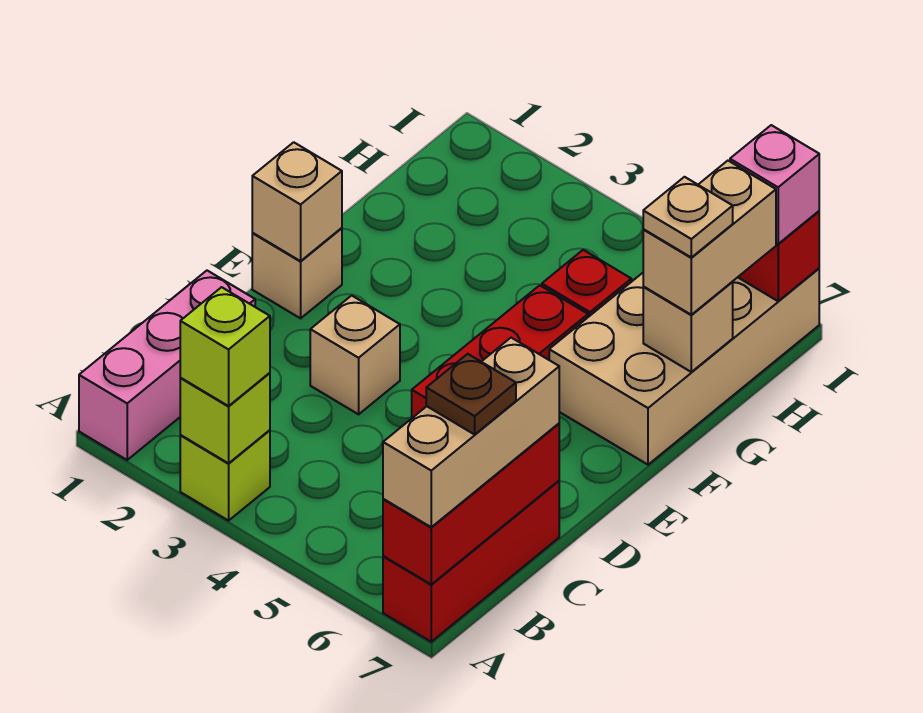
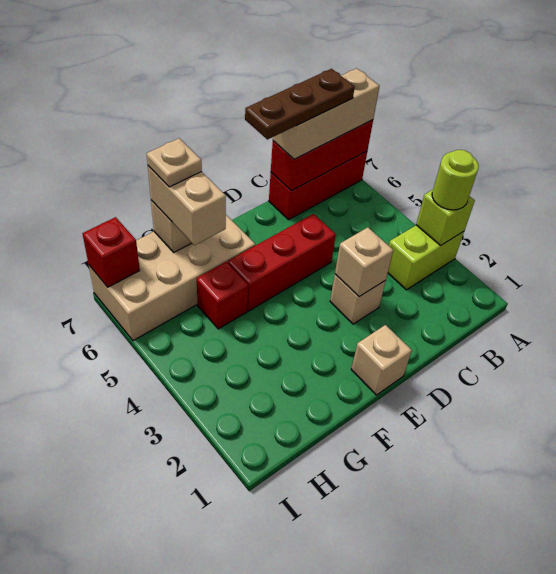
pink 1x3 brick [79,271,255,460] -> none
lime 1x1 brick [180,430,270,521] -> lime 1x2 brick [388,225,464,290]
lime 1x1 brick [180,287,270,406] -> lime 1x1 round brick [432,150,479,210]
brown 1x1 plate [426,354,516,434] -> brown 1x3 plate [245,69,355,139]
tan 1x1 brick [252,142,342,261] -> tan 1x1 brick moved to [335,227,393,297]
tan 1x2 brick [643,161,776,315] -> tan 1x2 brick turned to [148,166,226,245]
pink 1x1 brick [730,125,819,244] -> none

